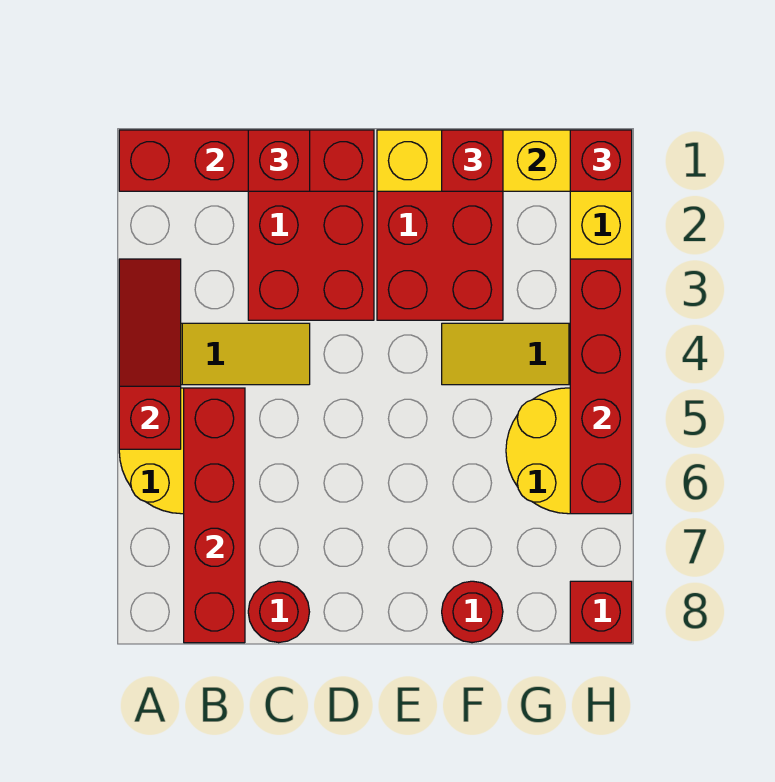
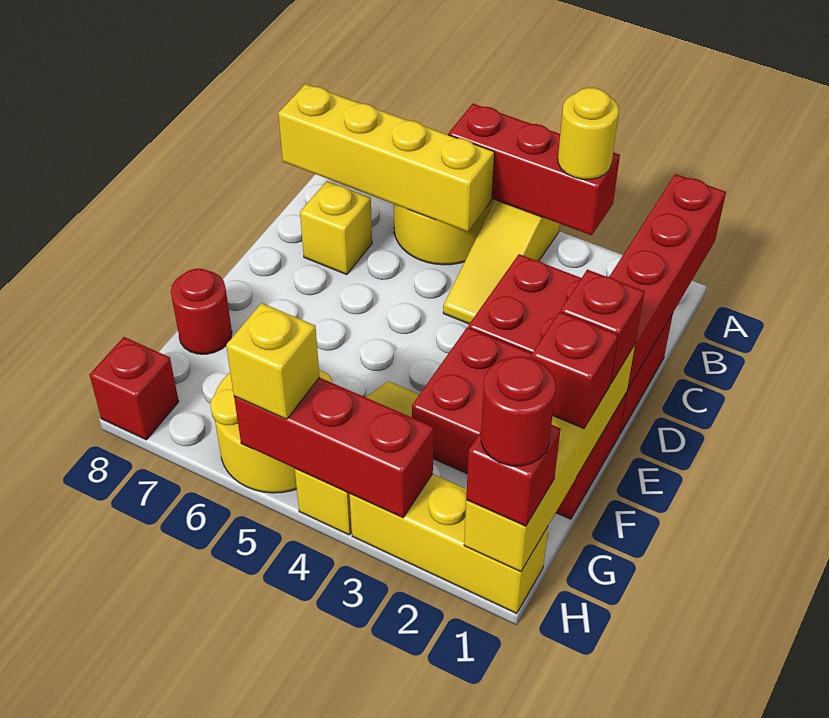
red 1x3 slope [119,259,181,449] -> red 1x3 brick [448,104,620,235]
none -> yellow 1x1 round brick [558,88,619,179]
red 1x4 brick [184,388,245,643] -> yellow 1x4 brick [278,84,494,232]
red 1x1 brick [248,130,310,191] -> red 1x1 brick moved to [561,270,645,383]
none -> yellow 1x1 brick [300,181,372,275]
red 1x1 round brick [248,581,309,643] -> red 1x1 round brick moved to [481,356,556,466]
red 1x4 brick [570,259,632,514] -> red 1x3 brick [234,378,434,518]
none -> yellow 1x1 brick [226,303,320,419]

